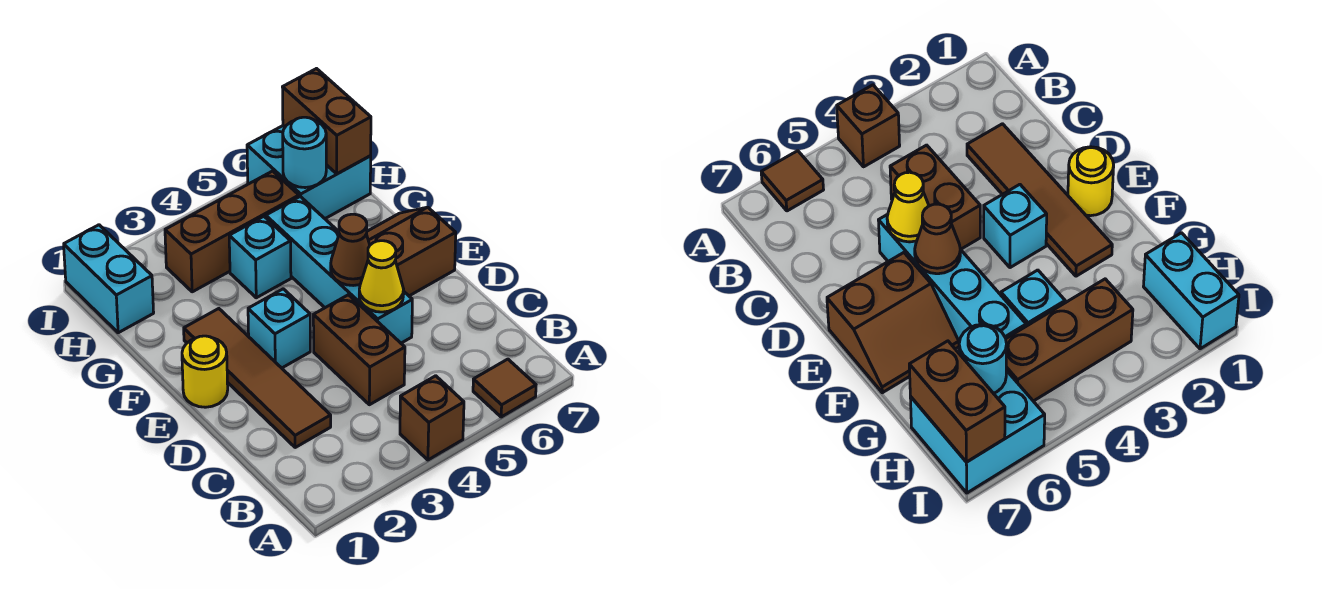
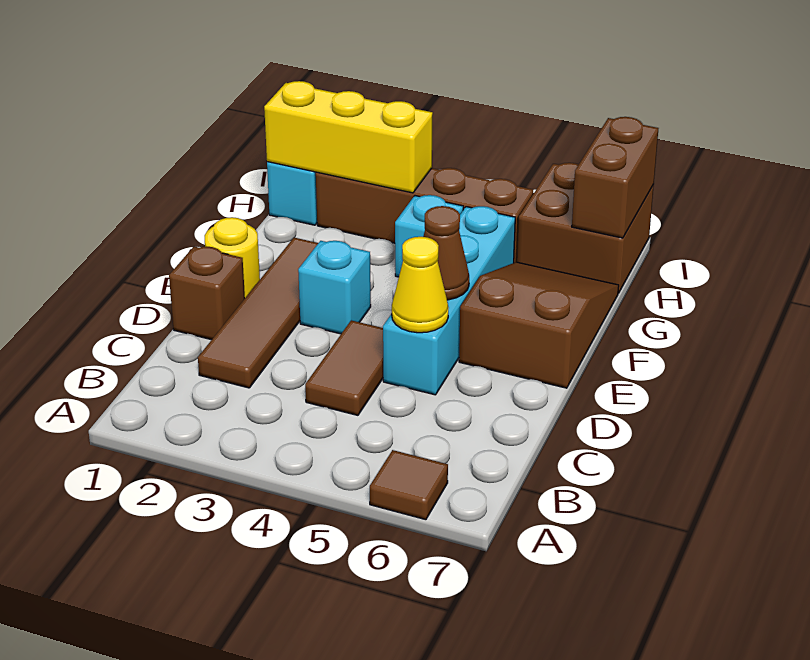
brown 1x1 brick [400,376,464,460] -> brown 1x1 brick moved to [169,247,245,340]
brown 1x2 brick [313,295,405,405] -> brown 1x2 tile [305,320,383,415]
brown 2x2 slope [367,207,456,296] -> brown 2x3 slope [459,262,619,388]
none -> yellow 1x3 brick [264,81,433,193]
brown 1x3 brick [165,171,299,292] -> brown 1x4 brick [316,168,533,263]
cyan 2x2 brick [247,126,371,219] -> brown 2x2 brick [517,163,654,293]
cyan 1x1 round brick [283,117,326,188] -> none

